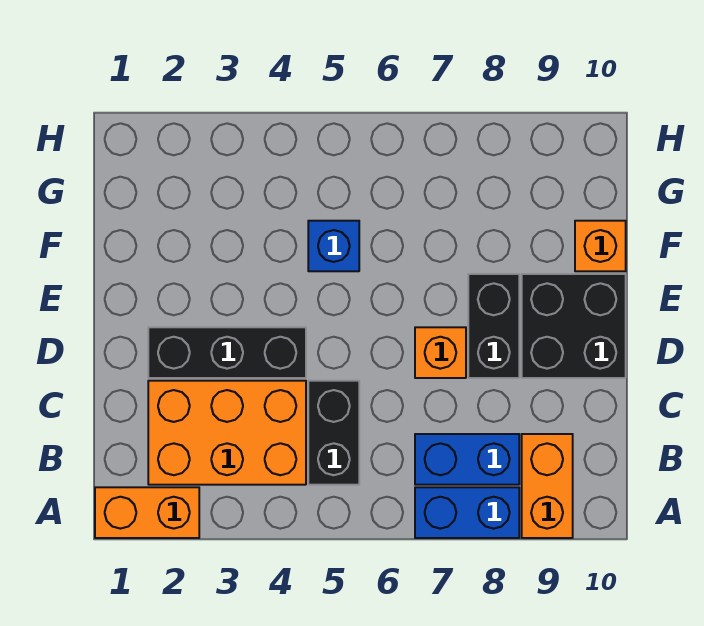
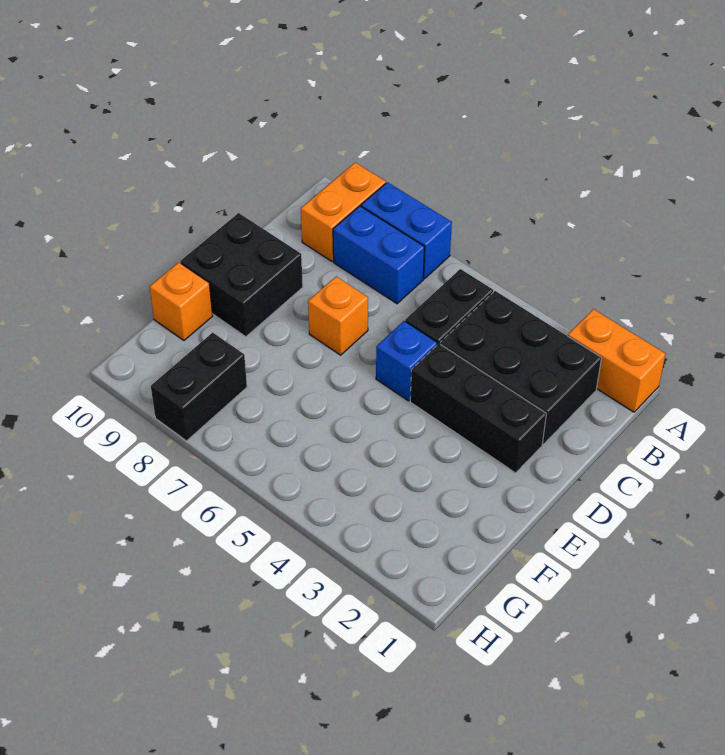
orange 2x3 brick [148,381,306,485] -> black 2x3 brick [440,291,602,444]
black 1x2 brick [468,274,519,378] -> black 1x2 brick moved to [151,333,247,441]
blue 1x1 brick [308,221,359,271] -> blue 1x1 brick moved to [376,321,437,401]

